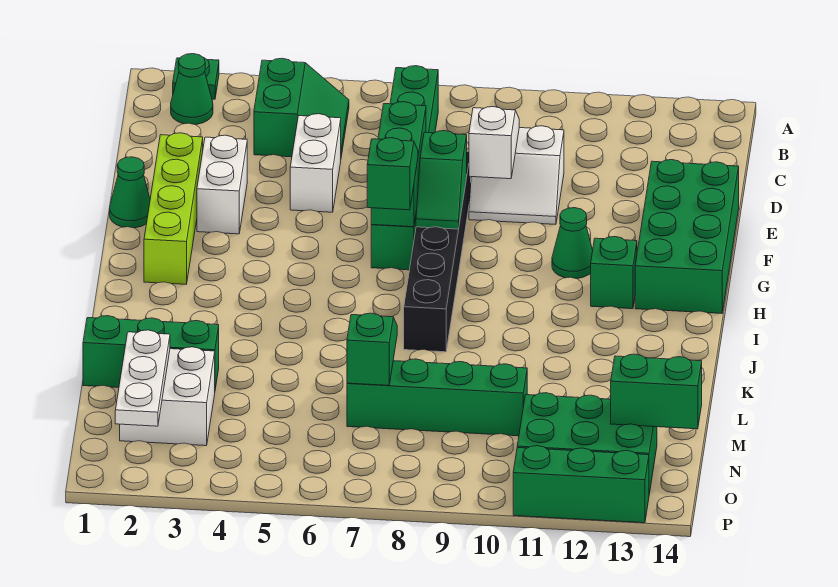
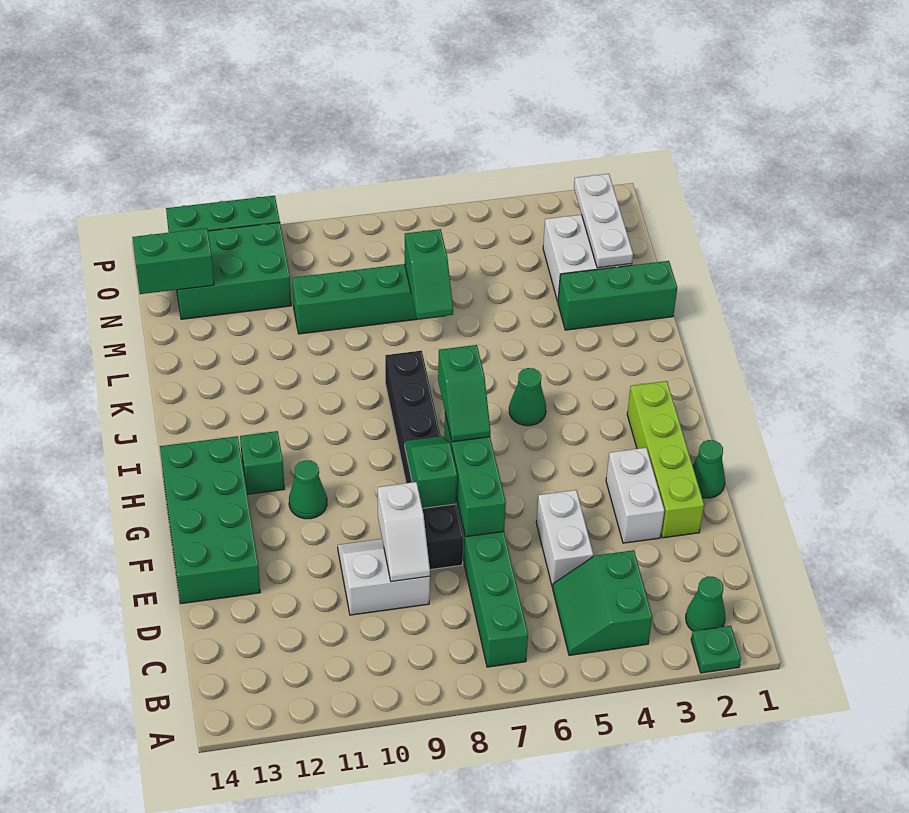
none -> green 1x1 cone [509,368,546,426]

